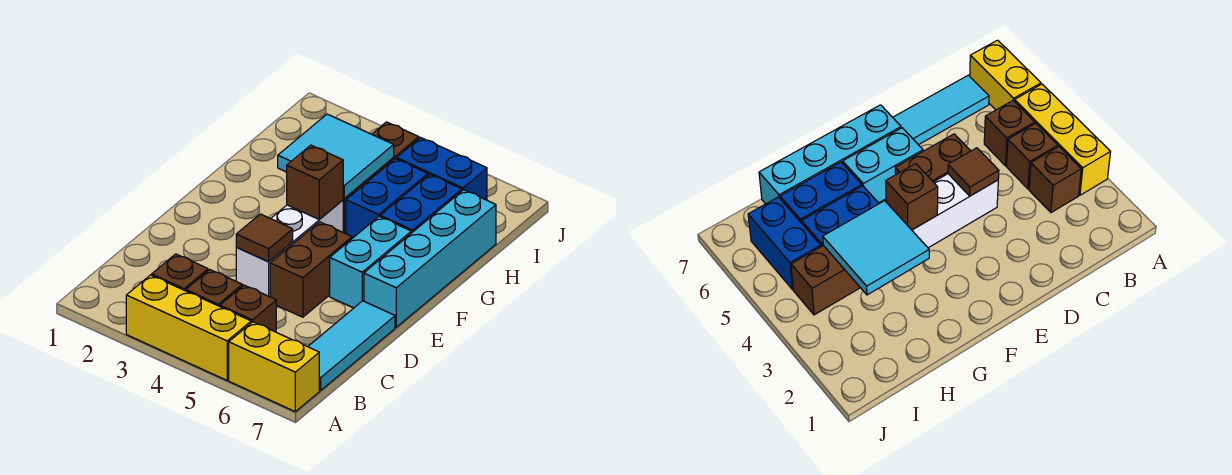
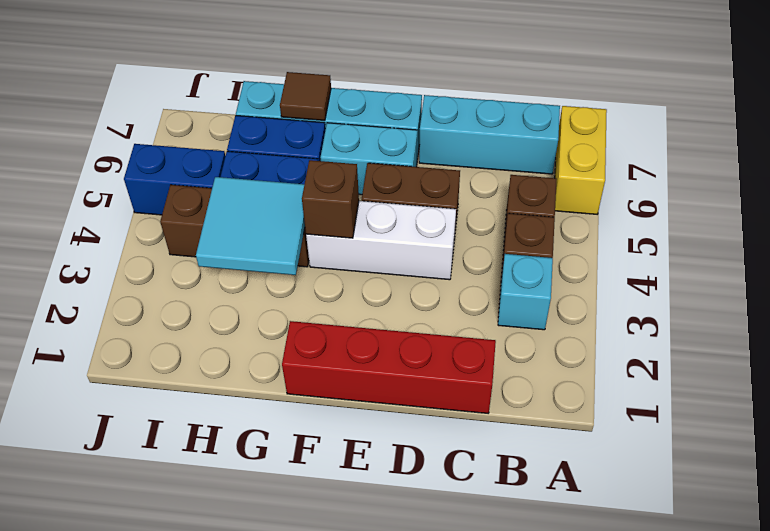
yellow 1x3 brick [126,275,251,380] -> none
brown 1x1 brick [152,254,208,291] -> cyan 1x1 brick [498,254,553,330]
cyan 1x3 tile [308,301,395,391] -> cyan 1x3 brick [419,95,560,174]
none -> red 1x4 brick [282,321,496,413]
brown 1x1 tile [236,214,293,262] -> brown 1x1 tile moved to [280,72,331,120]
blue 1x2 brick [397,138,487,200] -> blue 1x2 brick turned to [124,144,225,215]

